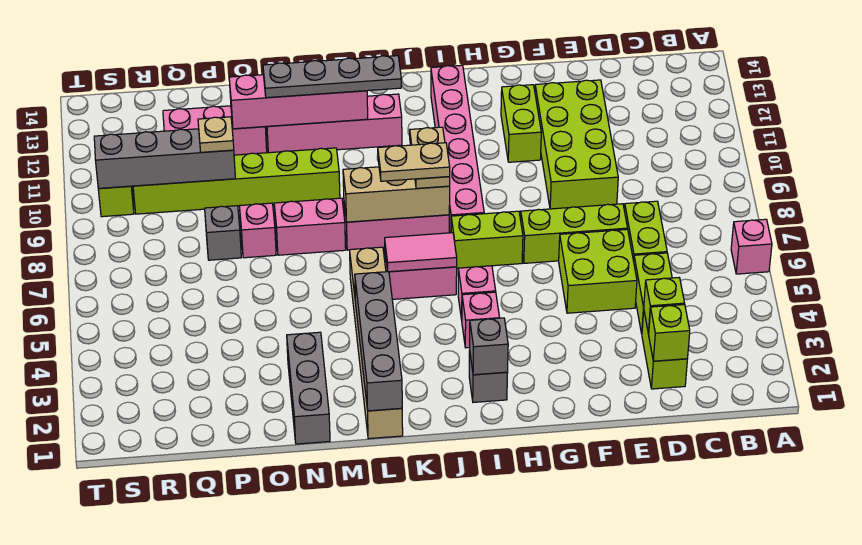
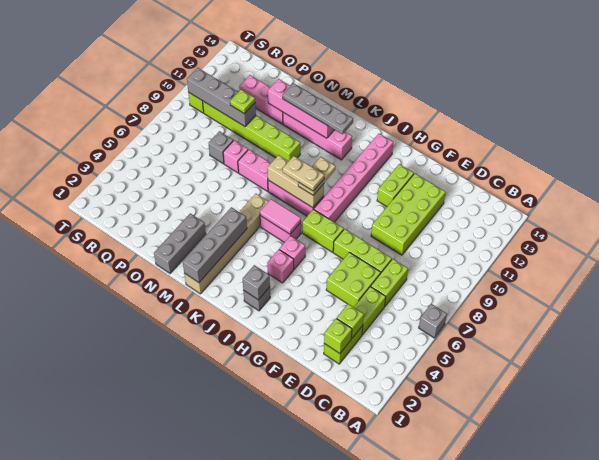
pink 1x1 brick [731,219,772,274] -> grey 1x1 brick [419,304,447,338]
tan 1x1 plate [198,117,234,152] -> lime 1x1 plate [230,90,255,114]

